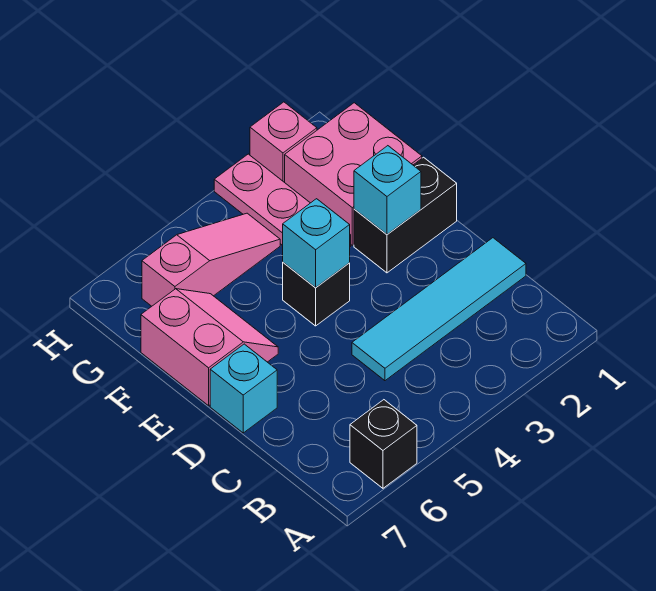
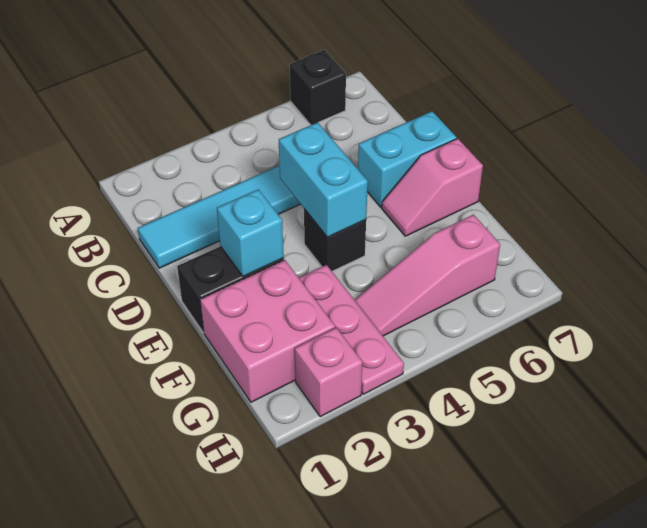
cyan 1x1 brick [210,344,277,433] -> cyan 1x2 brick [358,111,457,207]
cyan 1x1 brick [283,199,350,287] -> cyan 1x2 brick [279,122,368,237]
pink 2x2 slope [141,289,278,406] -> pink 1x2 slope [382,138,483,236]

